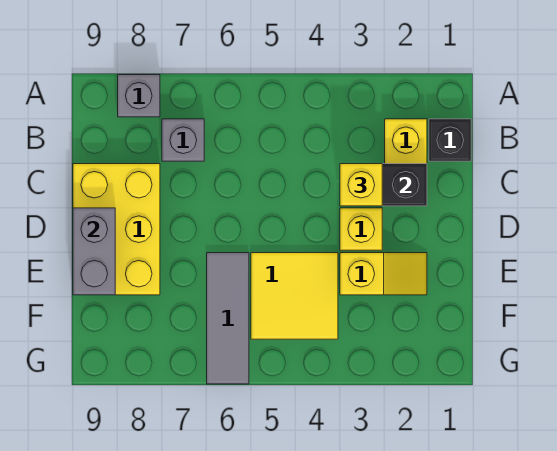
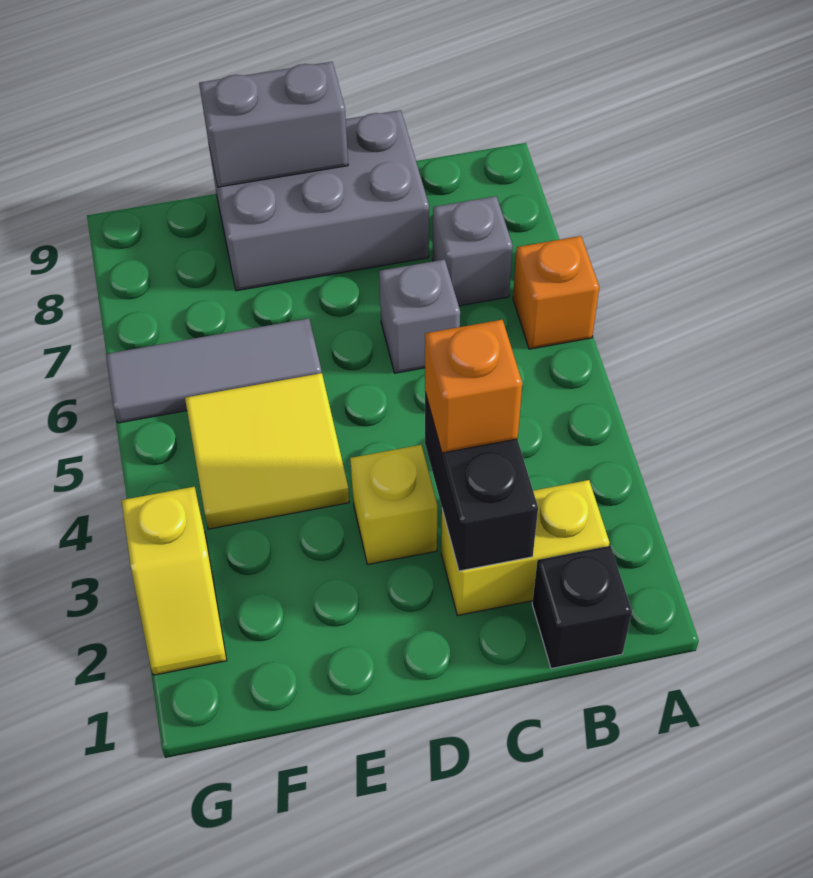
none -> orange 1x1 brick [513,236,599,349]
grey 1x1 brick [118,75,160,117] -> grey 1x1 brick moved to [379,259,460,373]
yellow 1x1 brick [340,164,382,206] -> orange 1x1 brick [425,320,522,453]
yellow 2x3 brick [73,164,160,295] -> grey 2x3 brick [209,110,429,291]
yellow 1x2 slope [340,253,427,295] -> yellow 1x2 slope moved to [122,487,227,675]

